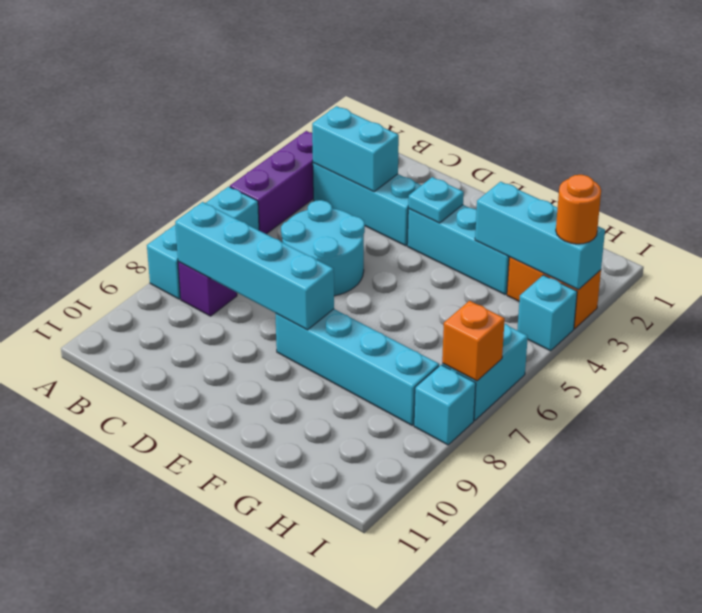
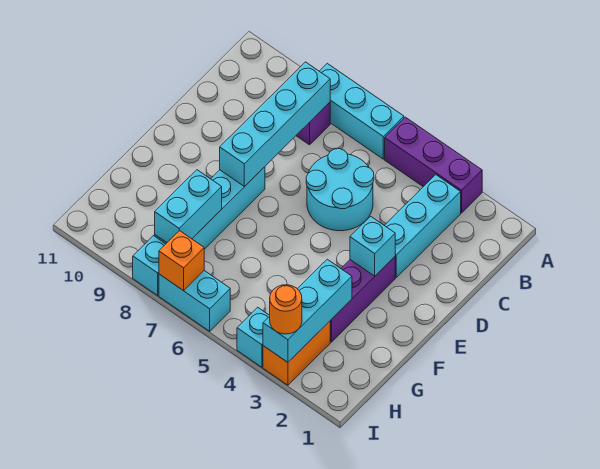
cyan 1x2 brick [312,106,399,191] -> cyan 1x2 brick moved to [155,170,222,243]
cyan 1x3 brick [407,205,509,294] -> purple 1x3 brick [330,257,395,342]
cyan 1x1 plate [408,177,464,223] -> cyan 1x1 brick [350,216,395,276]

